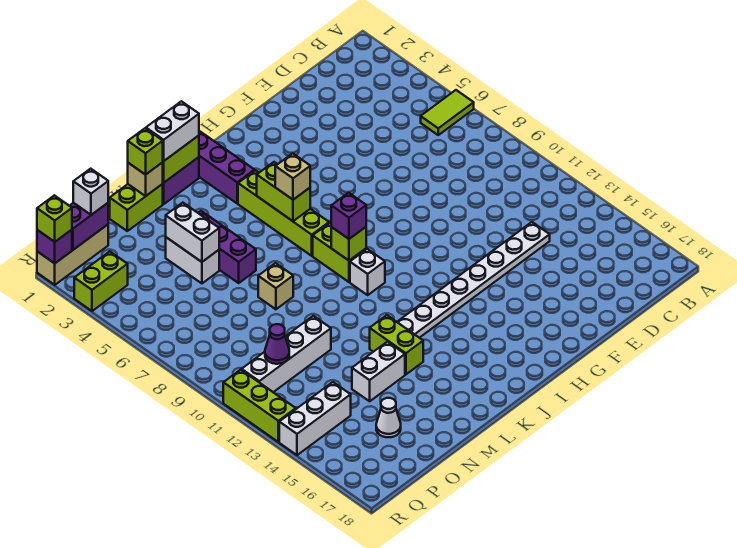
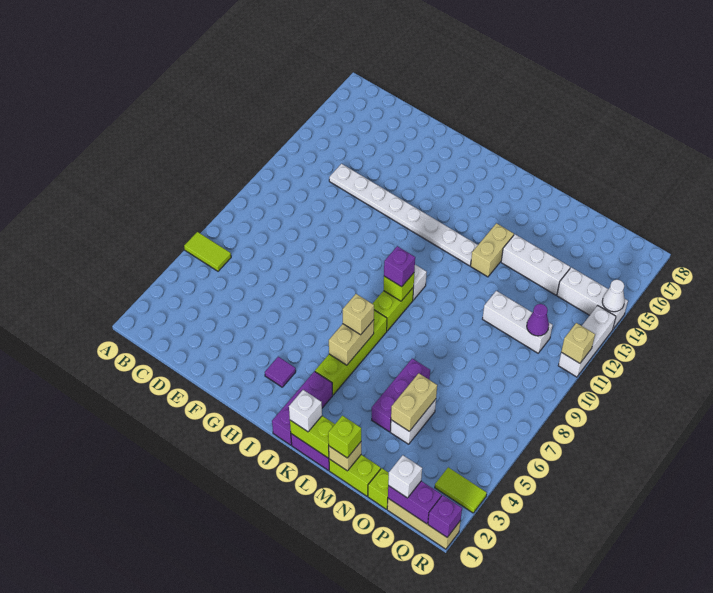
none -> purple 1x1 tile [265,357,296,387]
lime 1x2 brick [257,162,310,221] -> tan 1x2 brick [329,320,374,365]
white 1x2 brick [146,101,199,161] -> white 1x1 brick [289,390,322,432]
lime 1x2 brick [370,315,423,374] -> tan 1x2 brick [471,223,514,277]
tan 1x1 brick [258,263,293,309] -> tan 1x1 brick moved to [561,323,595,363]
white 1x2 brick [352,342,405,401] -> white 1x3 brick [501,234,570,295]
white 1x2 brick [166,203,219,262] -> tan 1x2 brick [391,373,437,431]
white 1x4 brick [242,316,331,392] -> white 1x3 brick [483,291,553,353]
white 1x1 cone [376,398,401,437] -> white 1x1 cone moved to [602,280,625,312]
lime 1x2 brick [74,251,128,311] -> lime 1x2 tile [435,467,487,513]
lime 1x1 brick [37,195,72,242] -> lime 1x1 brick moved to [368,468,389,509]
lime 1x3 brick [223,370,296,442] -> white 1x3 brick [558,306,616,377]

